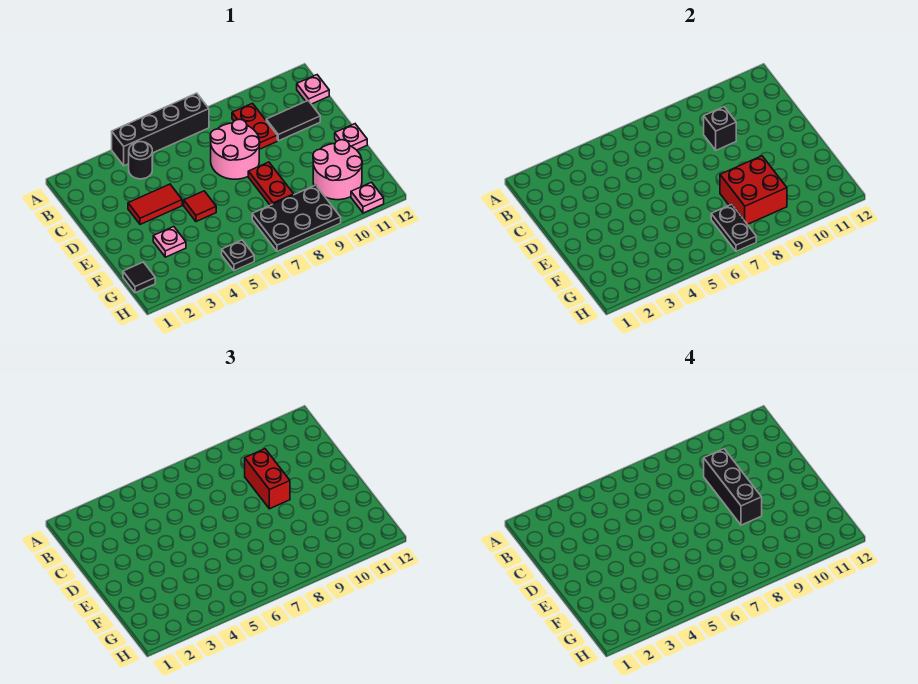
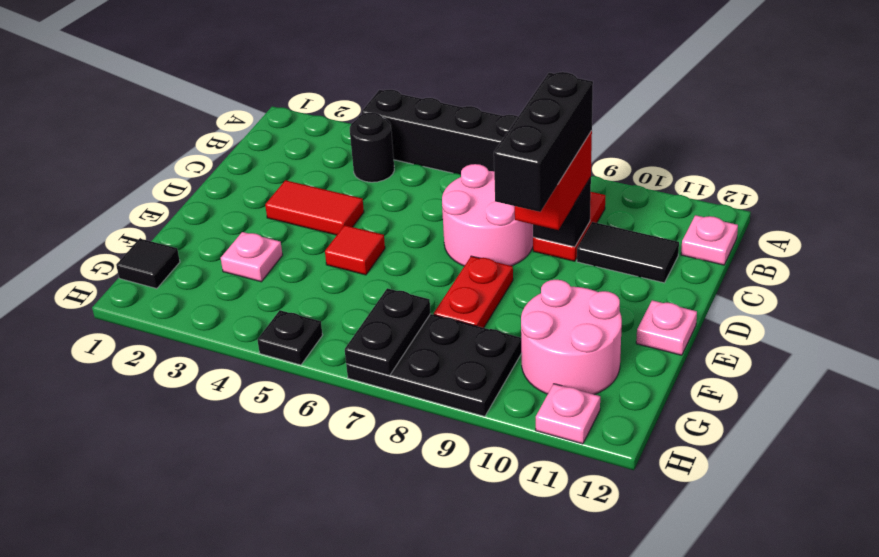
red 2x2 brick [720,156,787,225] -> none

